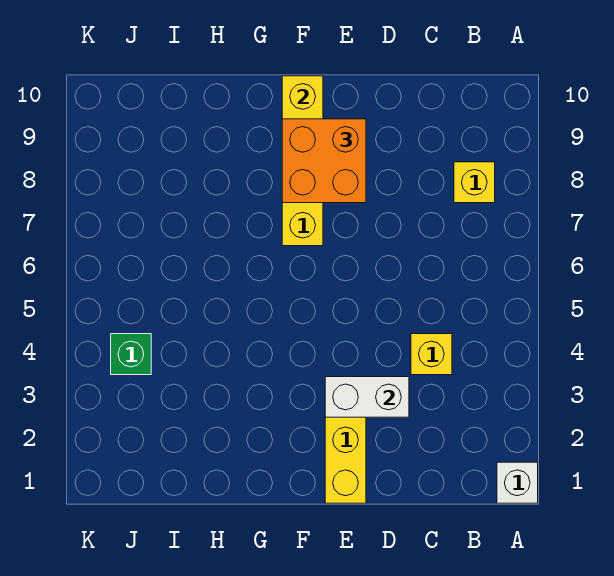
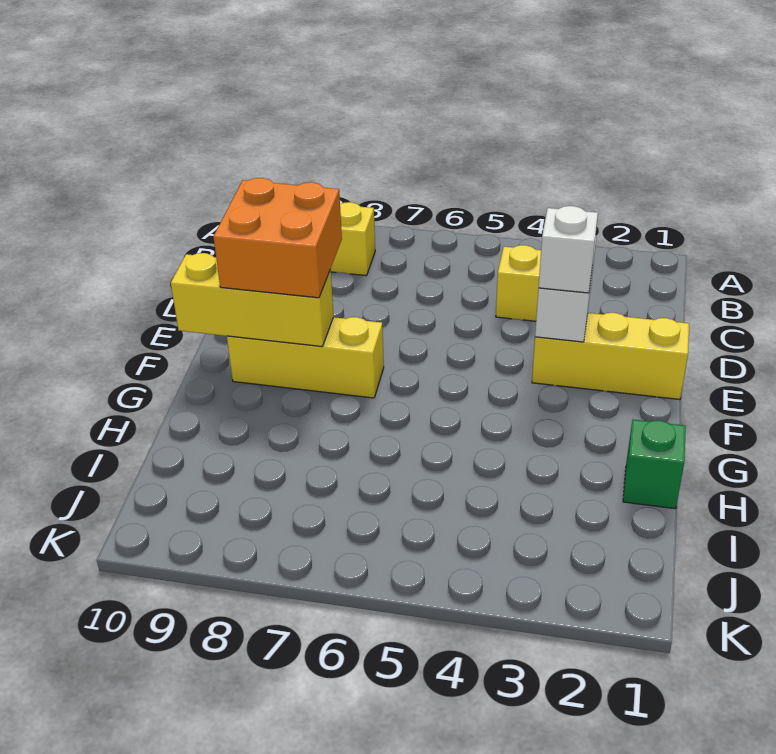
white 1x1 brick [497,462,538,503] -> white 1x1 brick moved to [539,206,598,293]
green 1x1 brick [111,334,151,375] -> green 1x1 brick moved to [623,420,686,509]

